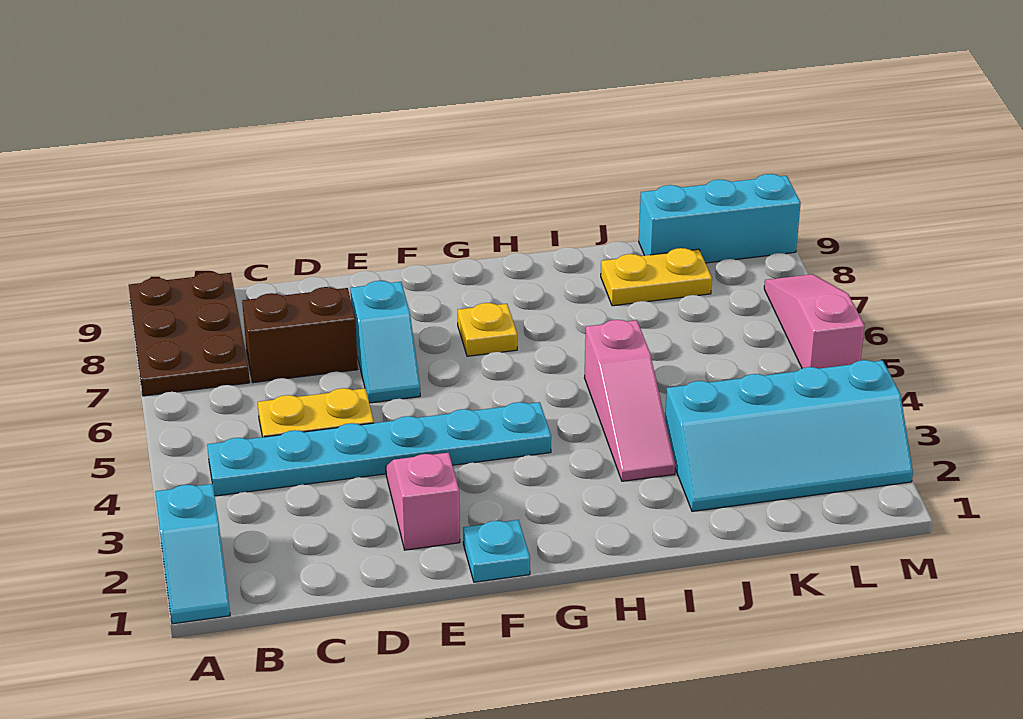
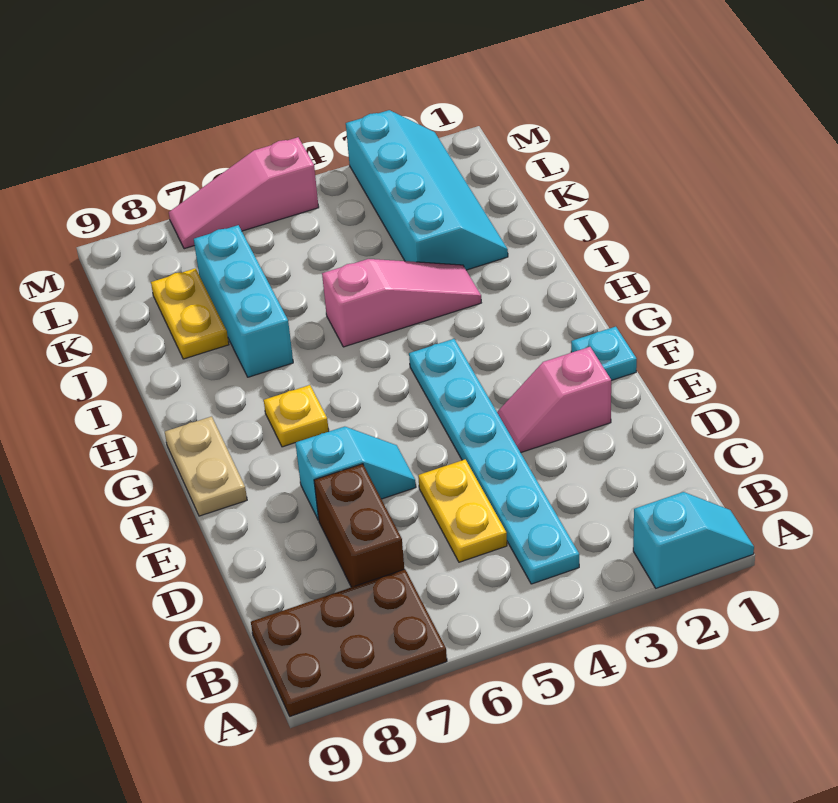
none -> tan 1x2 plate [165,416,247,516]
cyan 1x3 brick [639,174,801,263] -> cyan 1x3 brick moved to [194,225,293,377]

